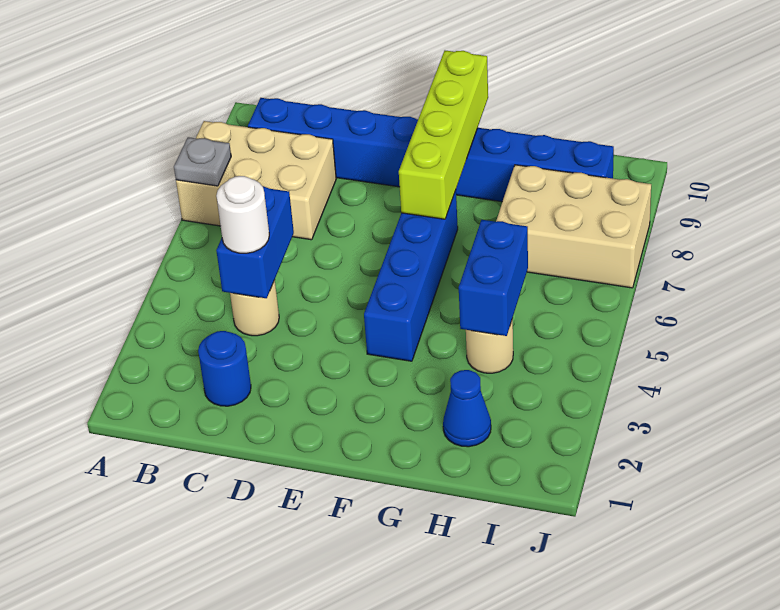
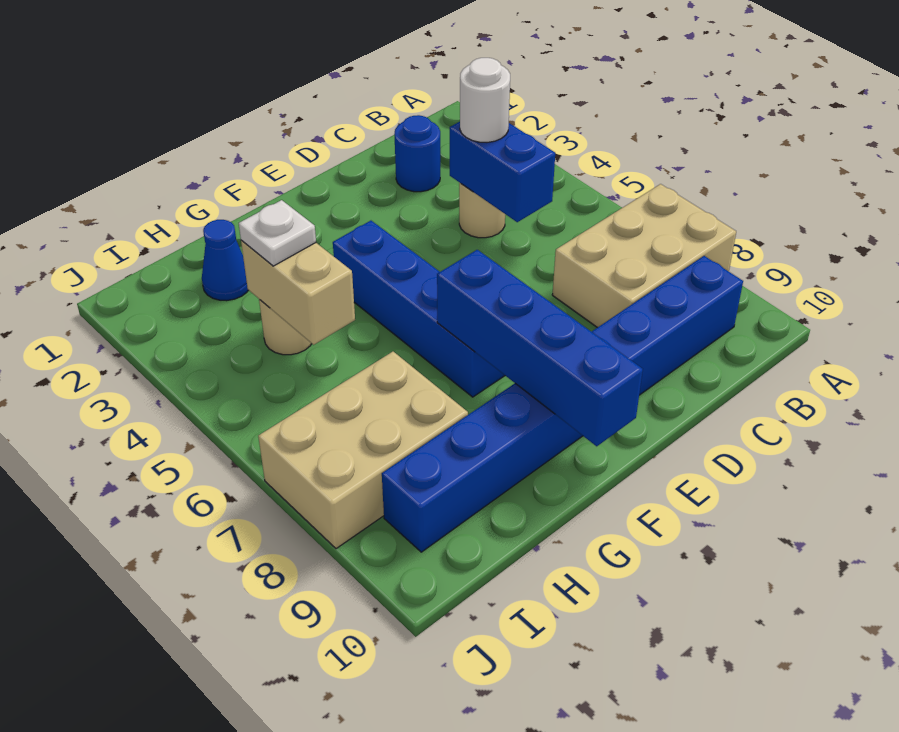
grey 1x1 plate [174,137,231,186] -> none
lime 1x4 brick [399,51,488,219] -> blue 1x4 brick [437,250,643,446]
blue 1x2 brick [459,220,528,336] -> tan 1x2 brick [241,240,355,345]
none -> white 1x1 plate [239,200,316,266]

